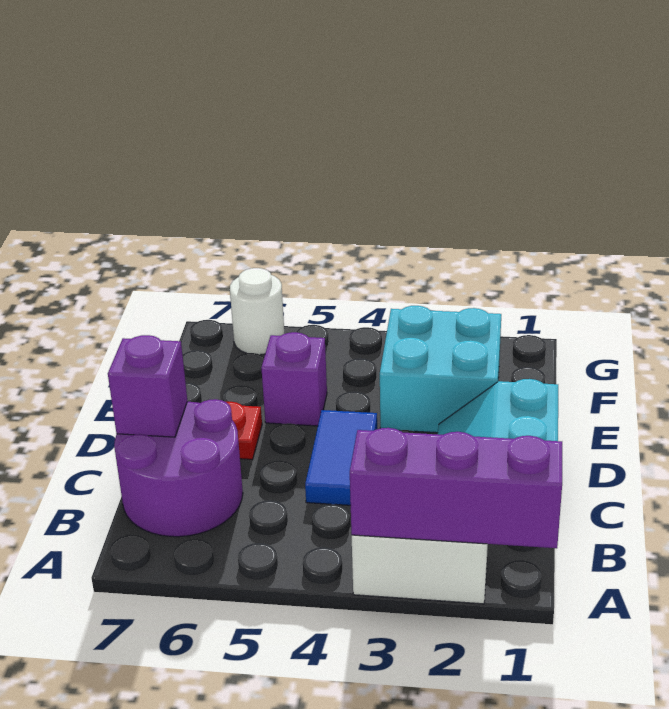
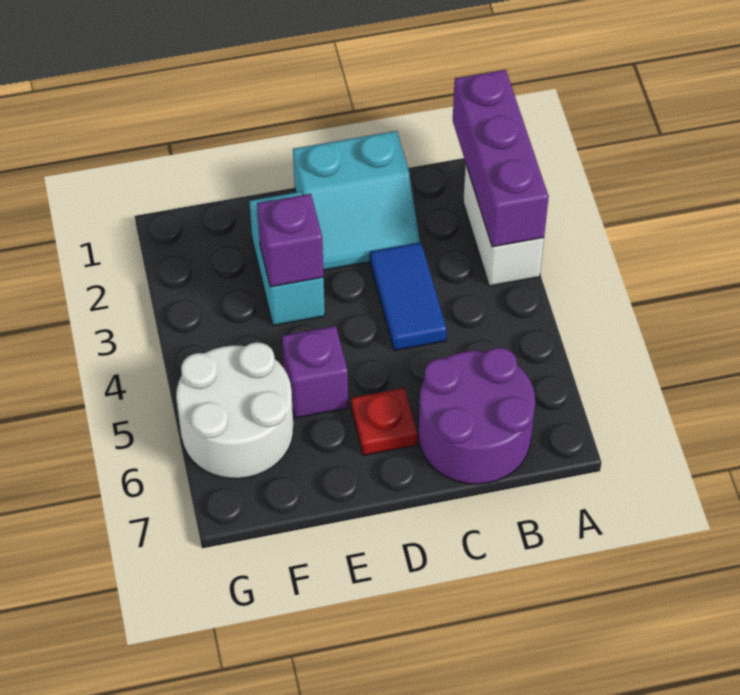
blue 1x2 tile [305,410,377,505] -> blue 1x2 tile turned to [370,242,447,351]
purple 1x1 brick [108,335,187,437] -> purple 1x1 brick moved to [257,194,324,287]
cyan 2x2 brick [380,306,501,433] -> cyan 1x2 brick [249,192,325,325]
white 1x1 round brick [230,268,284,355] -> white 2x2 round brick [176,342,293,479]

